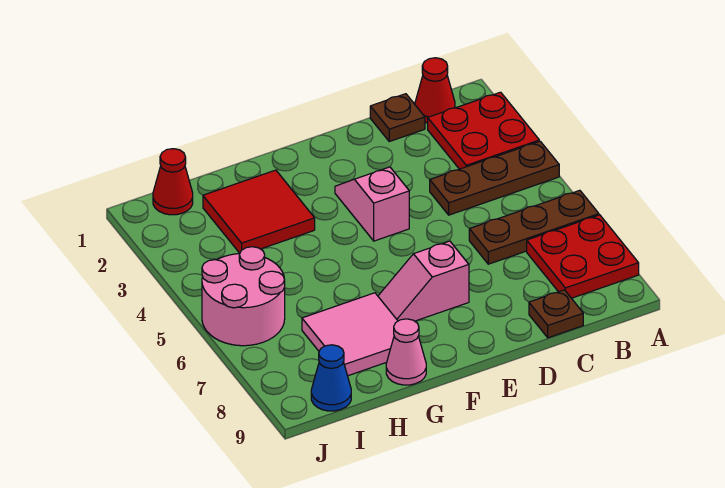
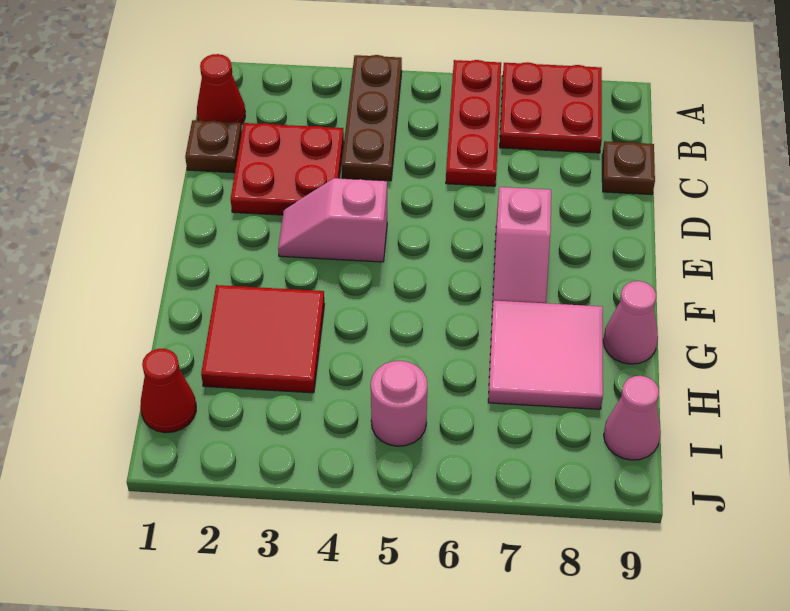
red 2x2 plate [428,92,539,169] -> red 2x2 plate moved to [231,123,344,215]
brown 1x3 plate [469,190,599,264] -> red 1x3 plate [446,60,501,186]
pink 2x2 round brick [202,247,285,346] -> pink 1x1 round brick [371,361,427,446]
blue 1x1 cone [311,345,351,411] -> pink 1x1 cone [604,376,661,460]

